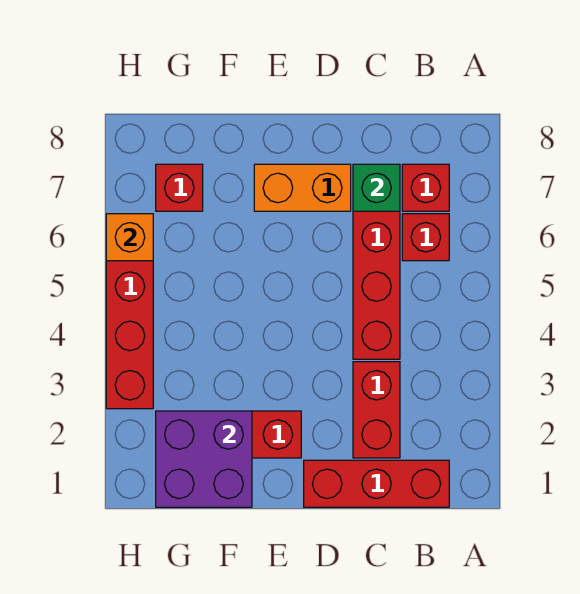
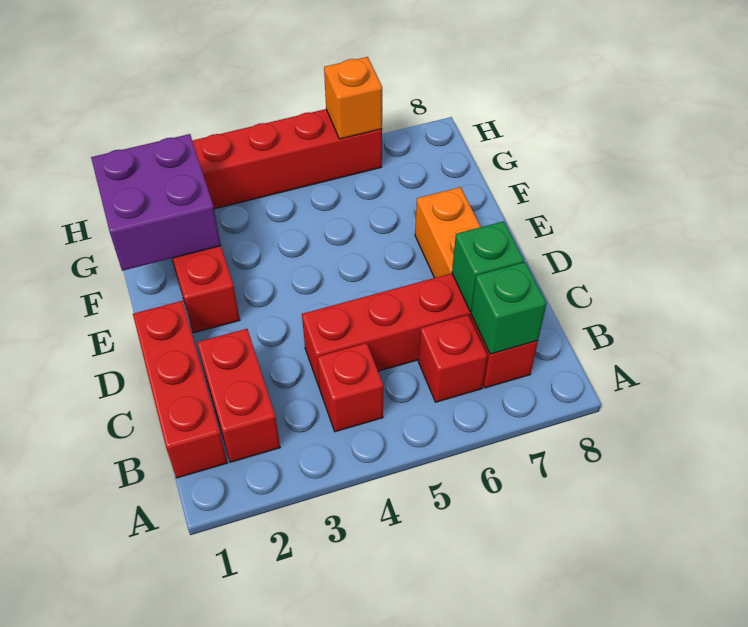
none -> green 1x1 brick [471,262,547,354]
red 1x2 brick [353,362,400,458] -> red 1x2 brick turned to [197,329,280,462]
red 1x1 brick [156,164,203,211] -> red 1x1 brick moved to [317,343,383,432]

